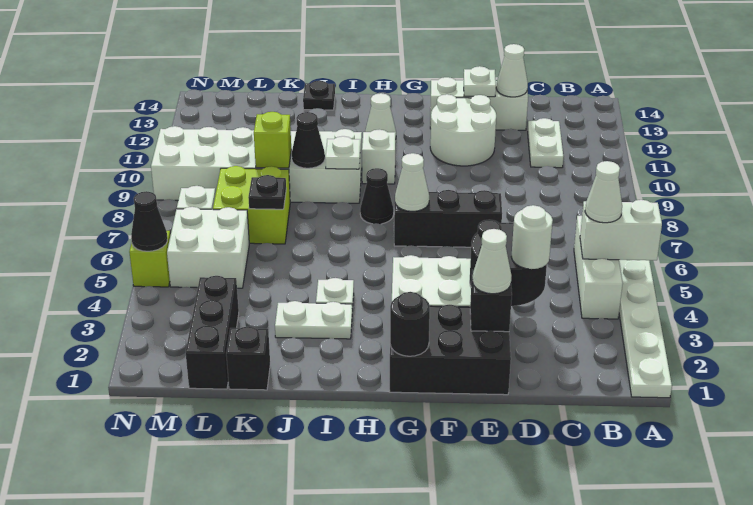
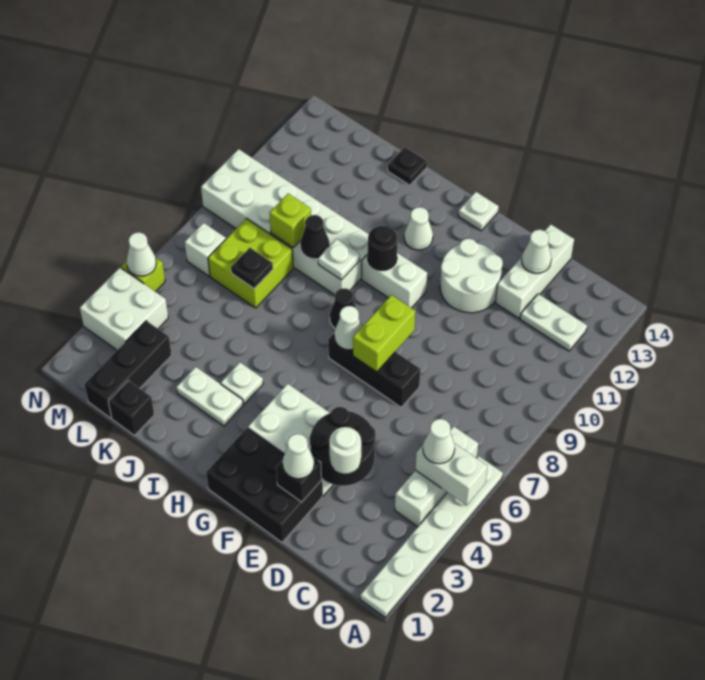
white 1x2 plate [528,118,563,168] -> white 1x2 plate turned to [520,294,587,351]
white 1x3 brick [430,77,528,130] -> white 1x3 brick turned to [495,224,574,318]
white 1x1 plate [464,66,496,97] -> white 1x1 plate moved to [458,192,499,231]
none -> lime 1x2 brick [353,295,415,372]
black 1x1 round brick [390,292,430,356] -> black 1x1 round brick moved to [368,226,398,271]
white 1x1 brick [362,130,395,184] -> white 1x2 brick [362,253,427,308]
white 2x2 brick [167,207,249,288] -> white 2x2 brick moved to [80,268,168,350]
black 1x1 cone [131,191,167,251] -> white 1x1 cone [127,232,156,276]

